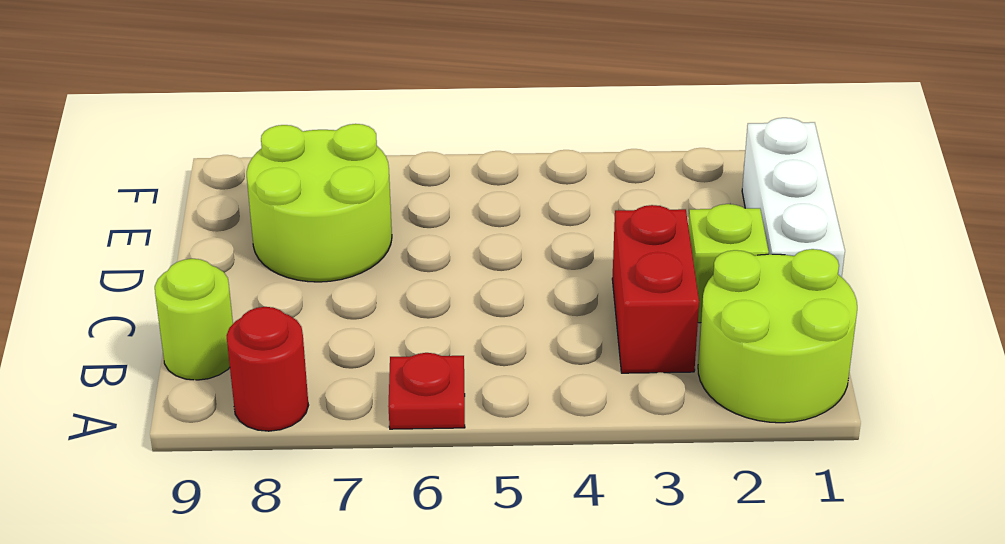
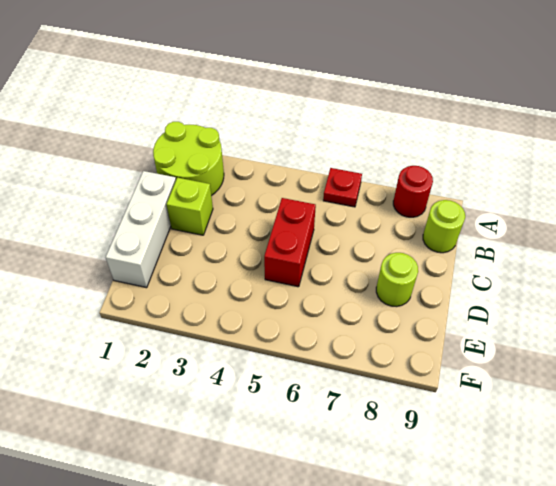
red 1x2 brick [612,205,699,373] -> red 1x2 brick moved to [264,198,316,287]
lime 2x2 round brick [247,124,392,282] -> lime 1x1 round brick [376,253,418,306]

